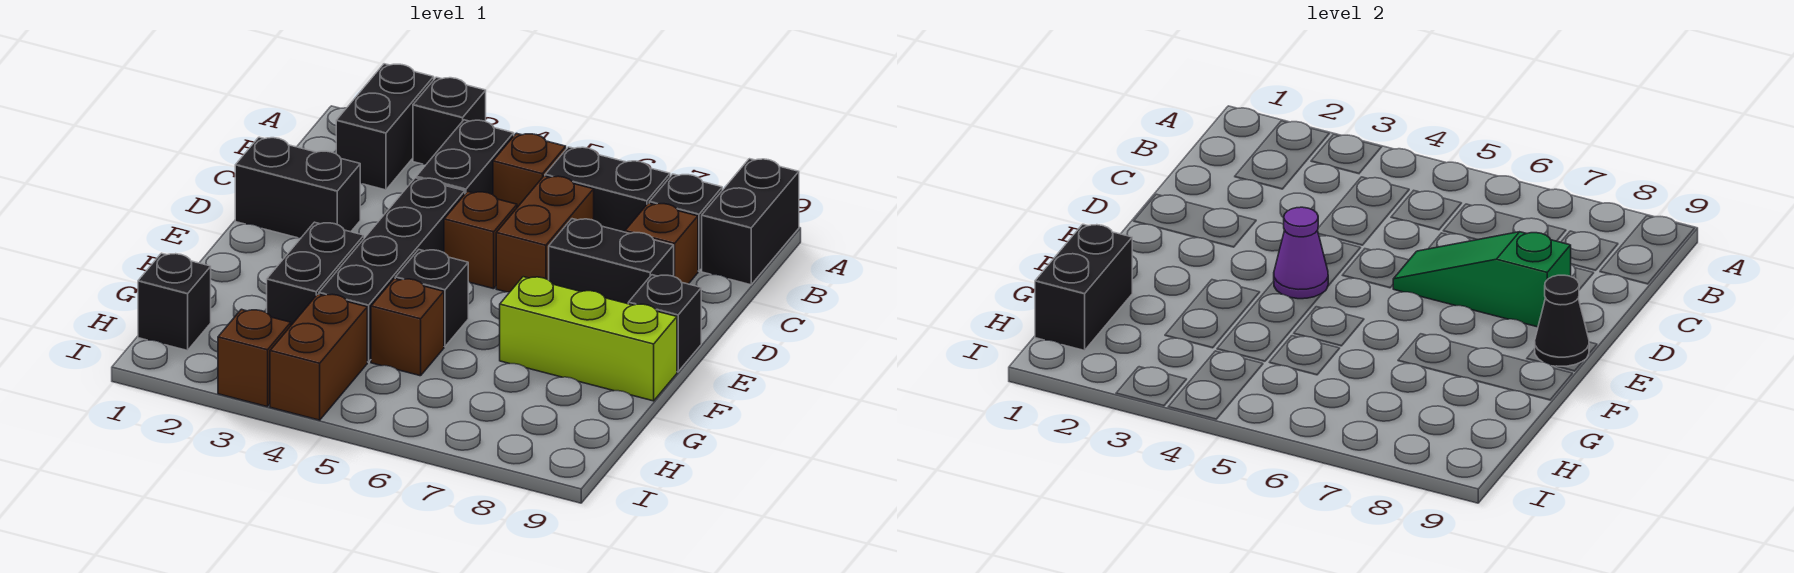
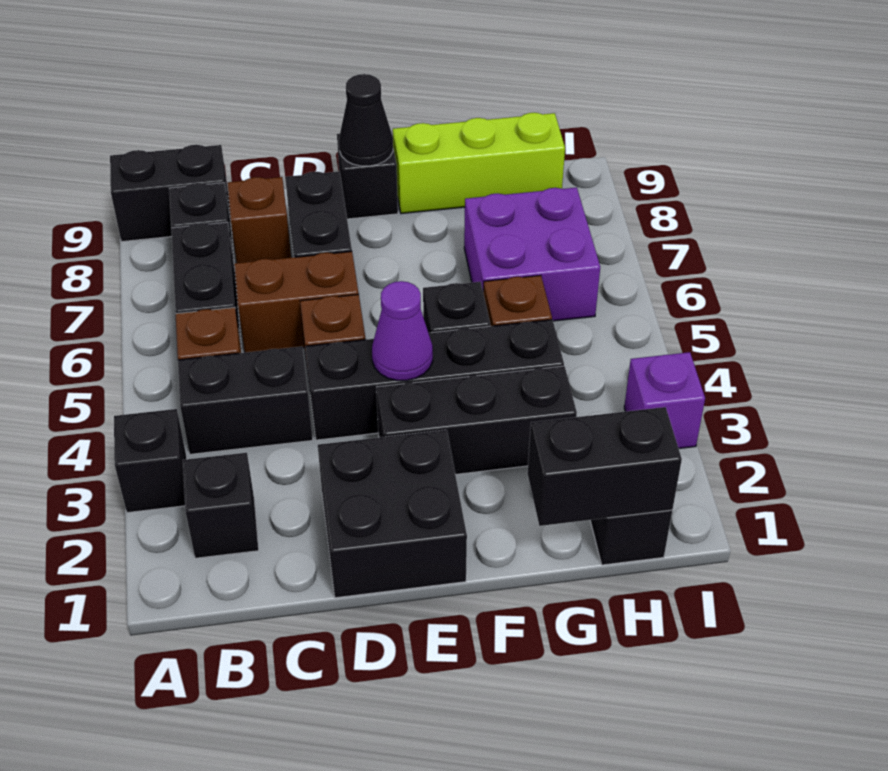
black 1x2 brick [336,64,434,190] -> black 1x1 brick [183,453,259,558]
black 1x2 brick [235,137,360,238] -> black 2x2 brick [318,430,467,598]
green 1x3 slope [1393,232,1571,327] -> none
black 1x2 brick [267,222,364,325] -> black 1x3 brick [376,366,577,474]
lime 1x3 brick [500,277,677,401] -> lime 1x3 brick turned to [393,113,565,214]
none -> purple 2x2 brick [464,187,600,321]
brown 1x2 brick [270,294,367,420] -> none
brown 1x1 brick [218,309,291,407] -> purple 1x1 brick [624,352,705,448]

